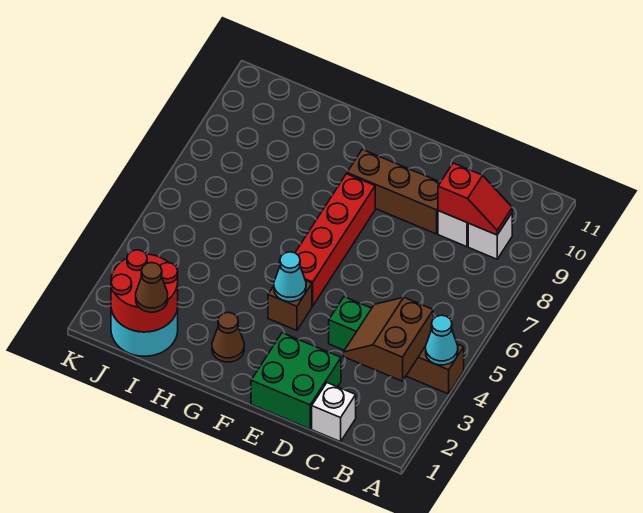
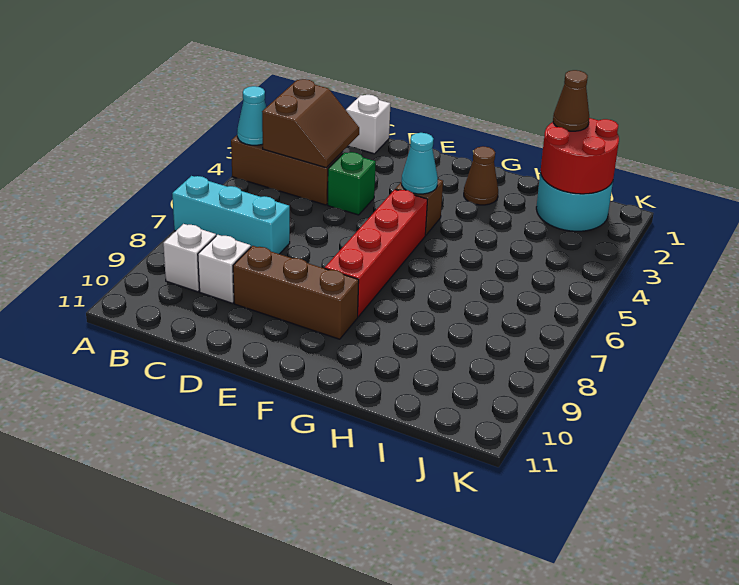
none -> cyan 1x3 brick [172,176,290,254]
red 1x2 slope [438,163,512,235] -> none
green 2x2 brick [251,333,341,429] -> none

